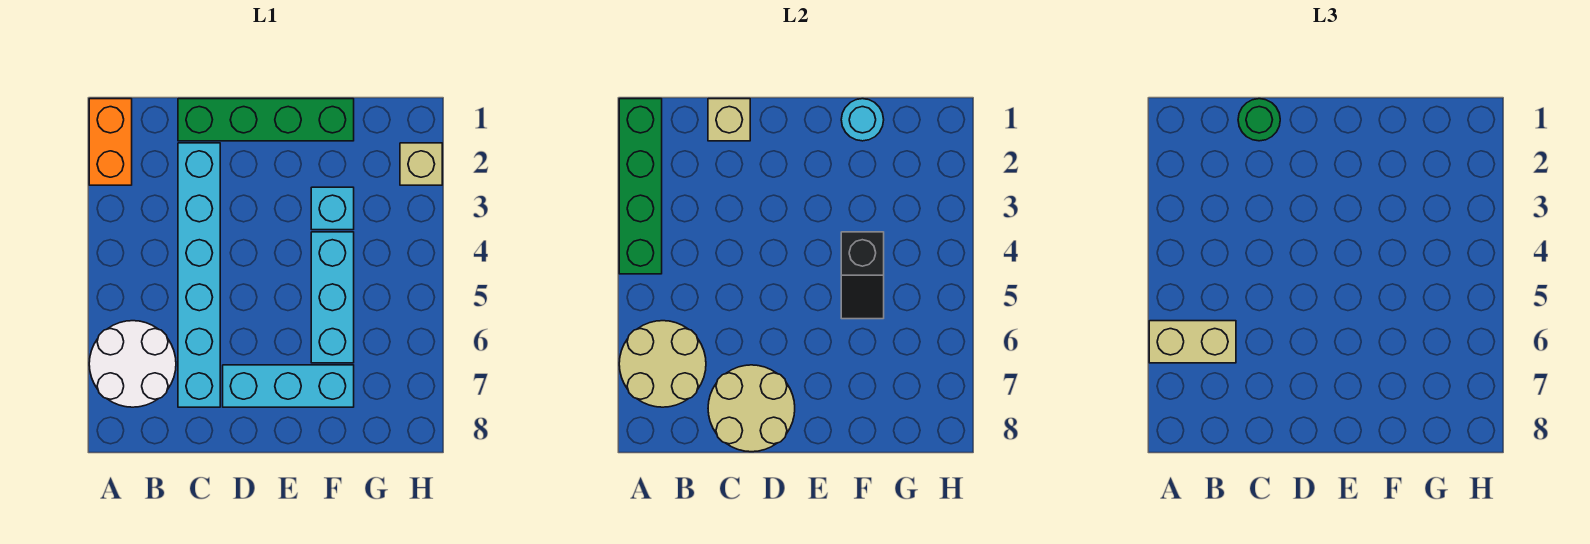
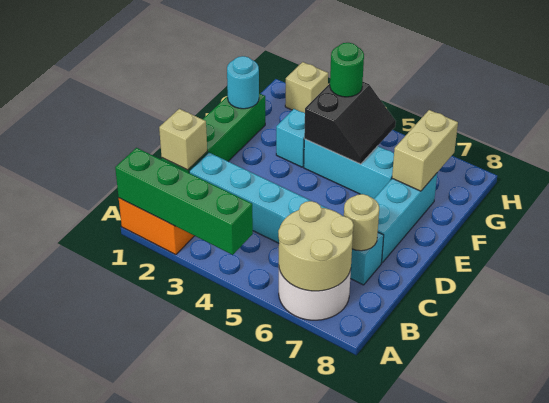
tan 1x2 brick [1149,321,1236,363] -> tan 1x2 brick moved to [392,110,458,191]
green 1x1 round brick [1238,99,1280,141] -> green 1x1 round brick moved to [330,43,364,97]
tan 2x2 round brick [708,365,795,452] -> tan 1x1 round brick [344,194,379,251]
black 1x2 slope [841,232,884,319] -> black 2x2 slope [304,82,396,164]

